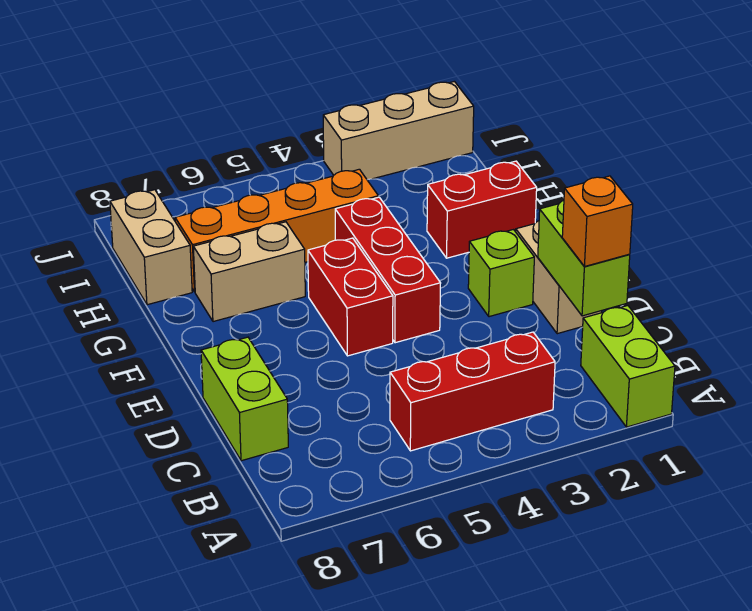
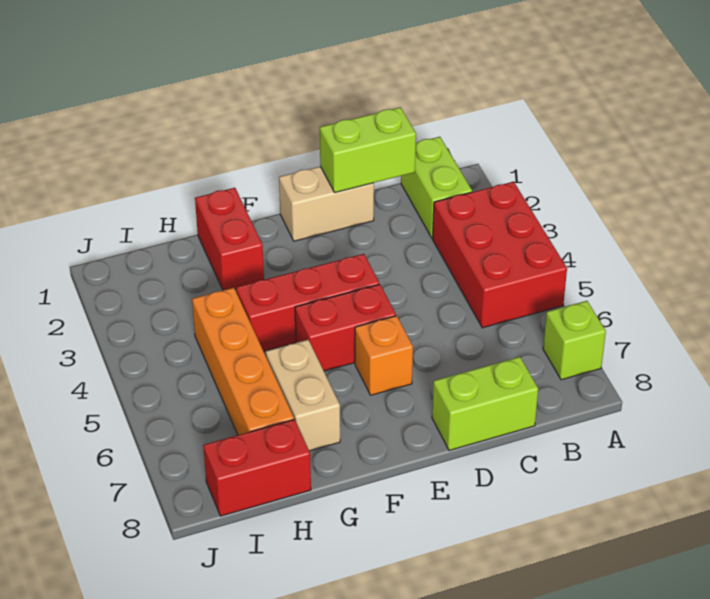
lime 1x2 brick [581,306,675,427] -> lime 1x2 brick turned to [401,137,472,238]
red 1x3 brick [390,332,555,451] -> red 2x3 brick [433,182,567,328]
orange 1x1 brick [562,176,633,267] -> orange 1x1 brick moved to [355,316,413,395]
lime 1x1 brick [468,230,534,317] -> lime 1x1 brick moved to [543,301,606,380]
tan 1x2 brick [110,190,192,305] -> red 1x2 brick [203,420,311,516]
tan 1x3 brick [323,81,474,180] -> none

